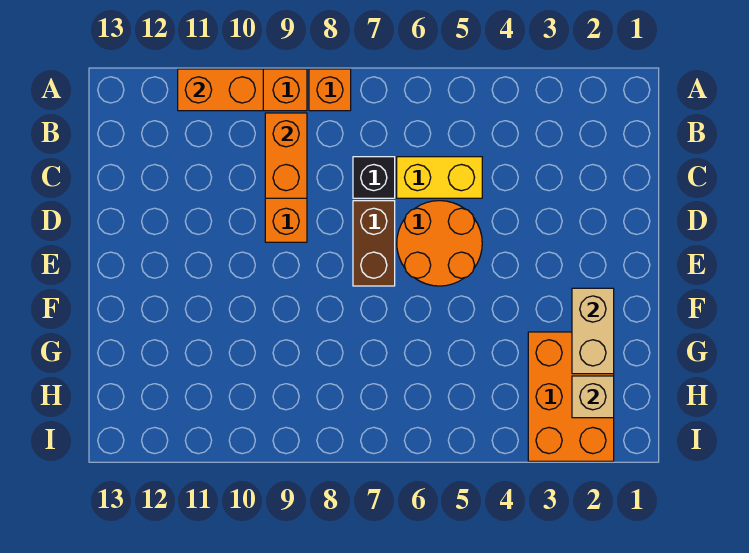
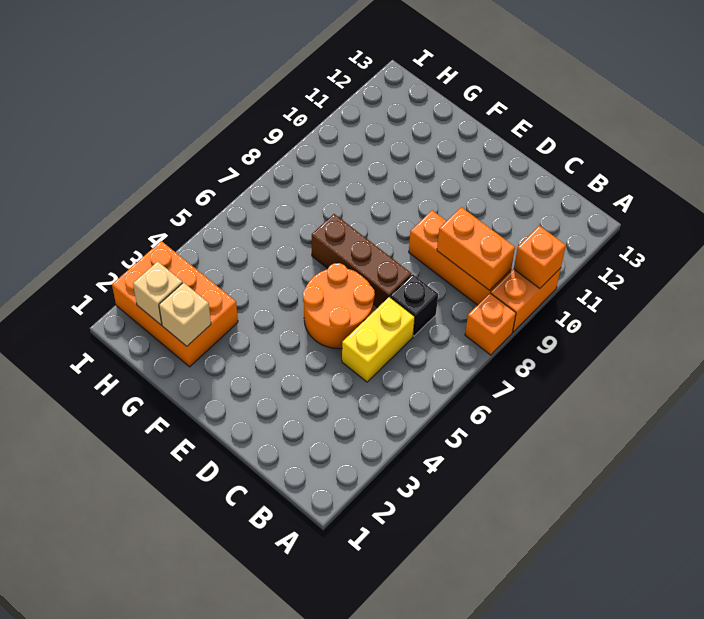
orange 1x2 brick [178,69,263,111] -> orange 1x1 brick [514,226,566,288]
brown 1x2 brick [353,201,395,286] -> brown 1x3 brick [312,214,411,308]
tan 1x2 brick [572,288,614,374] -> tan 1x1 brick [159,282,211,346]

